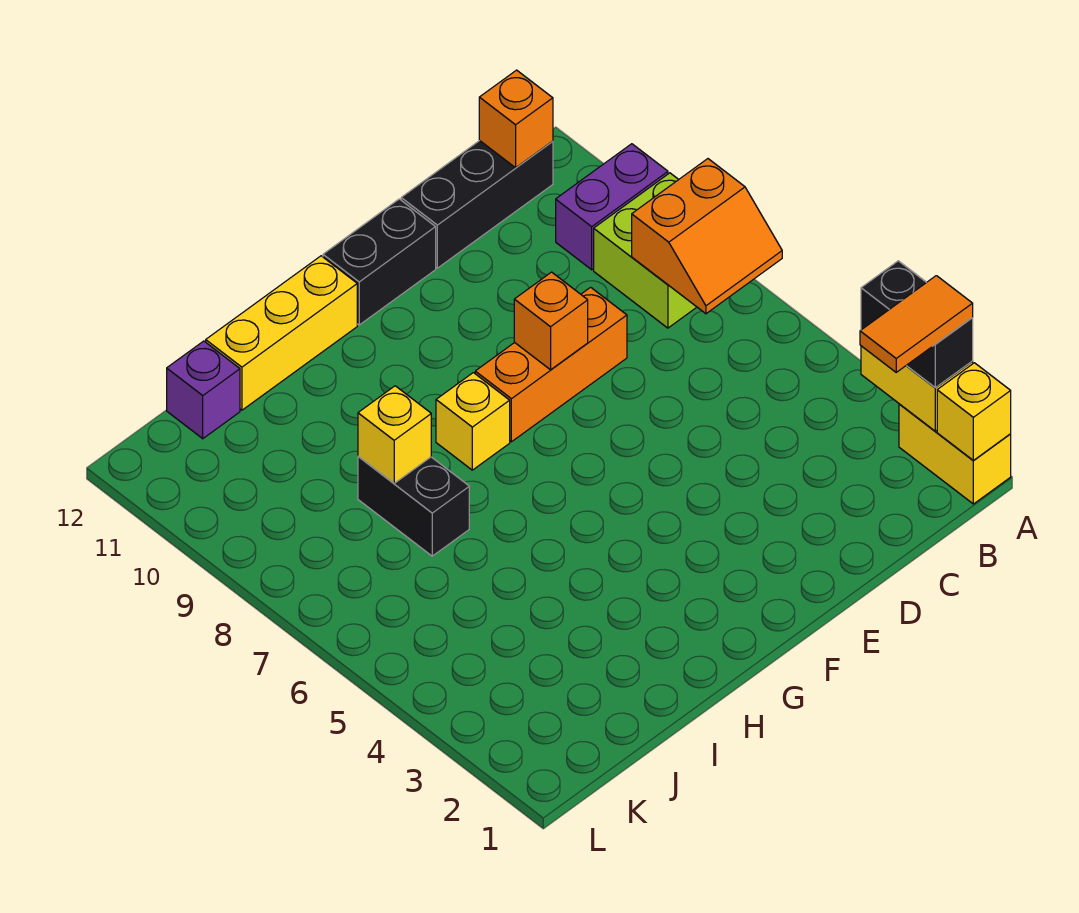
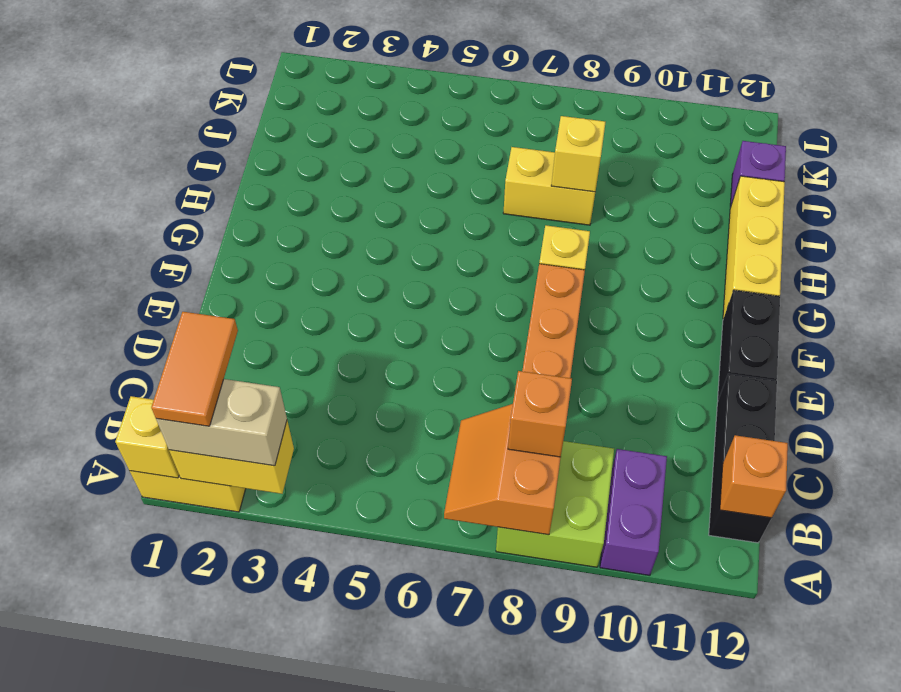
black 1x2 brick [861,261,973,388] -> tan 1x2 brick [156,379,287,466]
orange 1x1 brick [514,272,588,370] -> orange 1x1 brick moved to [508,371,572,457]
black 1x2 brick [358,456,469,556] -> yellow 1x2 brick [503,147,595,225]

